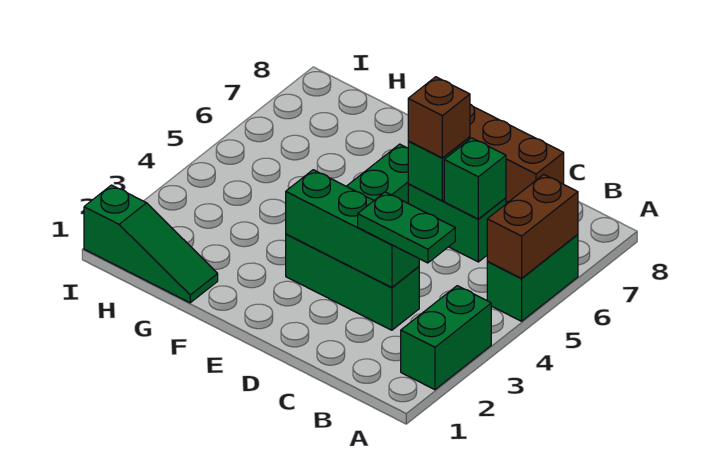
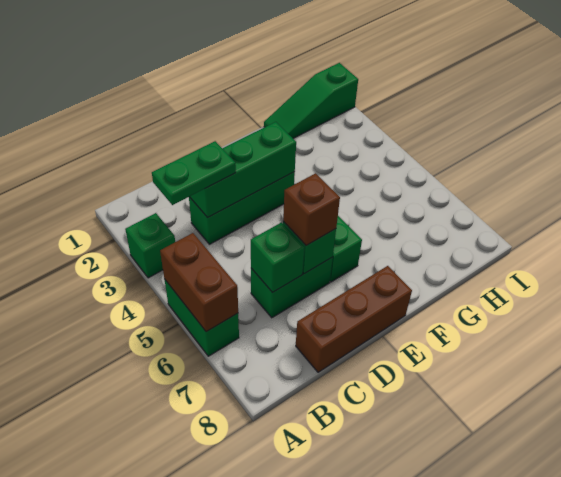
green 1x2 brick [401,286,491,390] -> green 1x1 brick [125,213,175,278]

